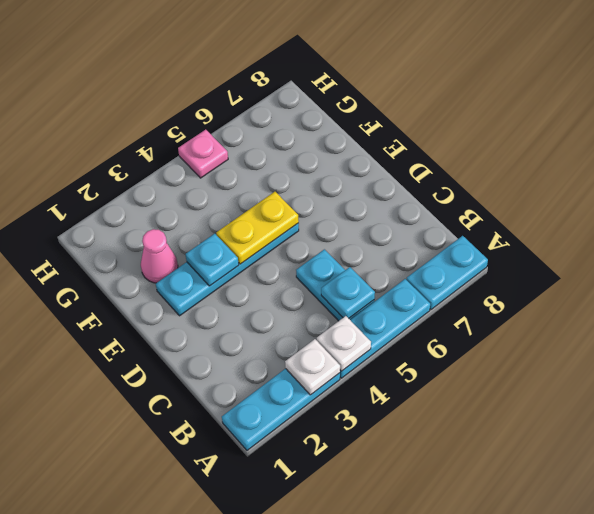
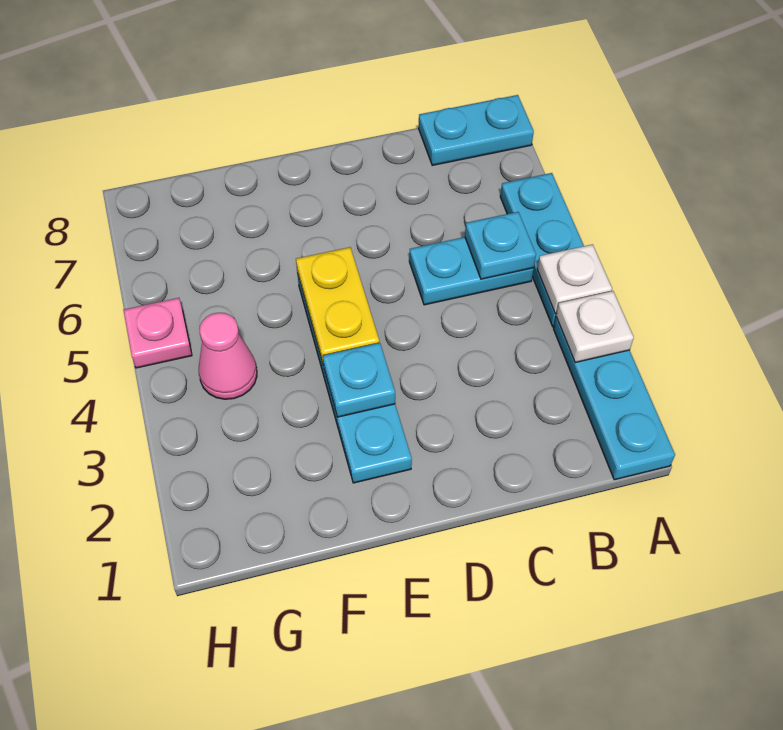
cyan 1x2 plate [406,236,488,310] -> cyan 1x2 plate turned to [419,95,534,165]
pink 1x1 cone [141,229,178,283] -> pink 1x1 cone moved to [199,313,257,399]

